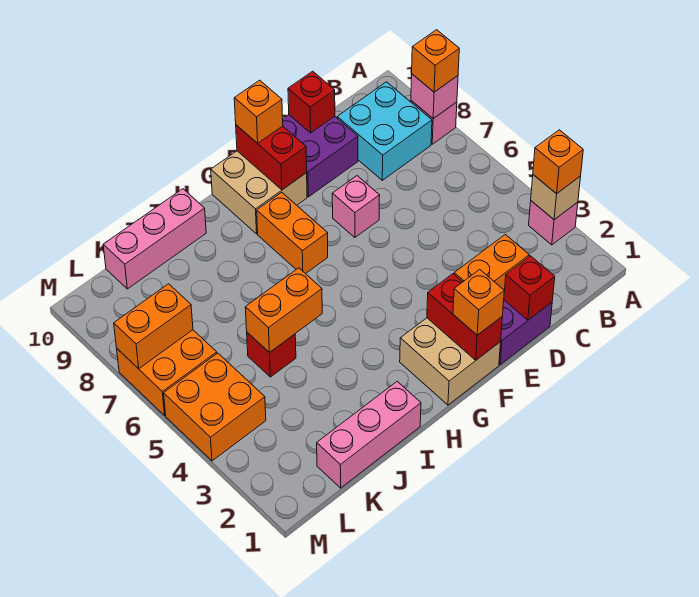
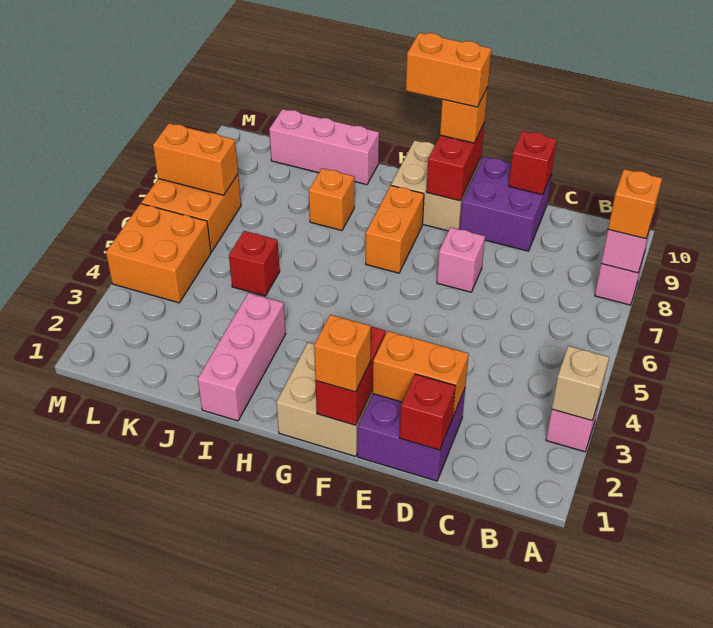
orange 1x1 brick [533,130,583,194] -> orange 1x1 brick moved to [309,168,354,230]
cyan 2x2 brick [337,82,432,180] -> none
pink 1x3 brick [317,381,421,488] -> pink 1x3 brick turned to [198,293,286,421]
orange 1x2 brick [245,268,322,353] -> orange 1x2 brick moved to [406,33,491,107]

